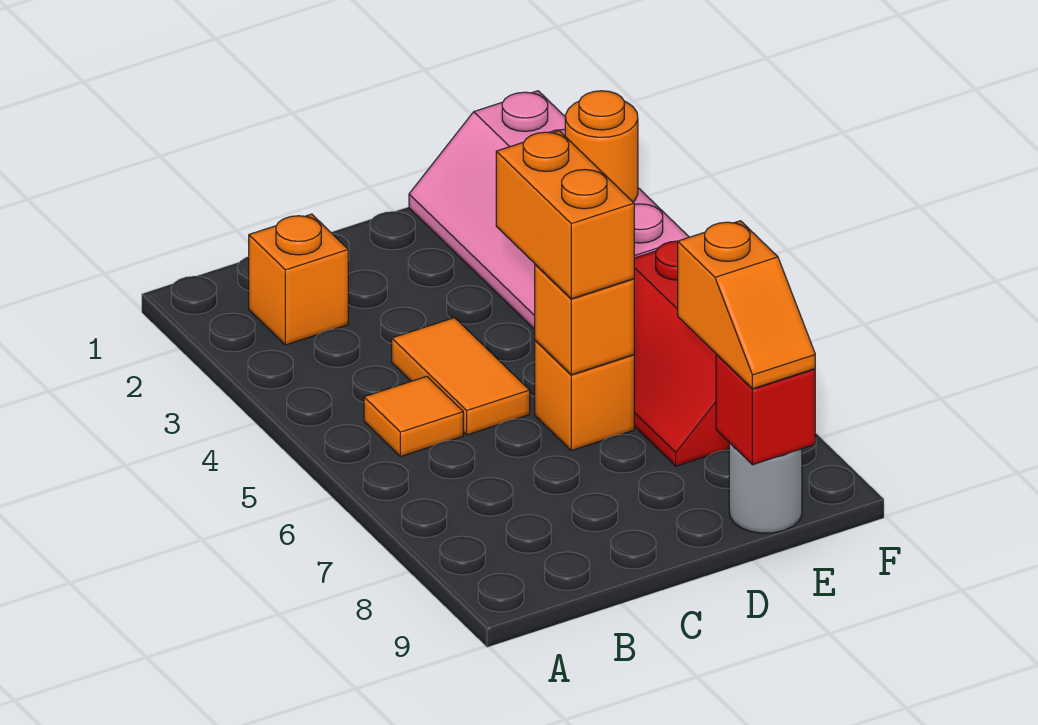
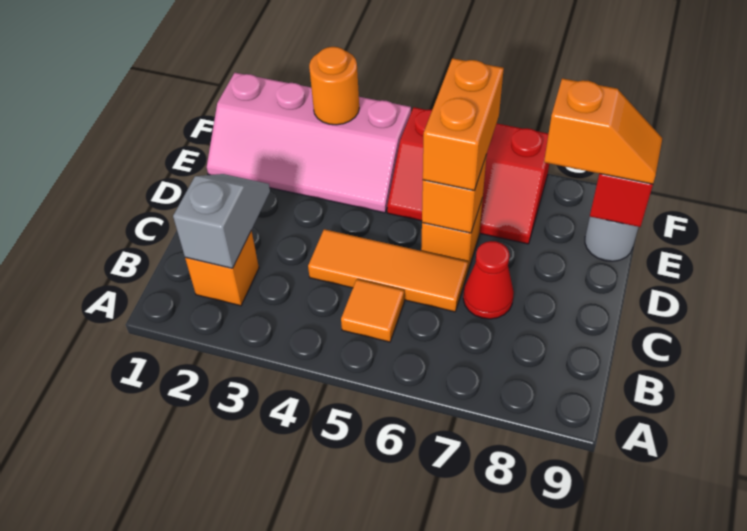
none -> grey 1x2 slope [173,174,270,268]
orange 1x2 tile [392,318,530,435] -> orange 1x3 tile [308,229,468,312]
none -> red 1x1 cone [463,241,514,319]
orange 1x2 brick [496,131,634,299] -> orange 1x2 brick turned to [423,58,504,191]

